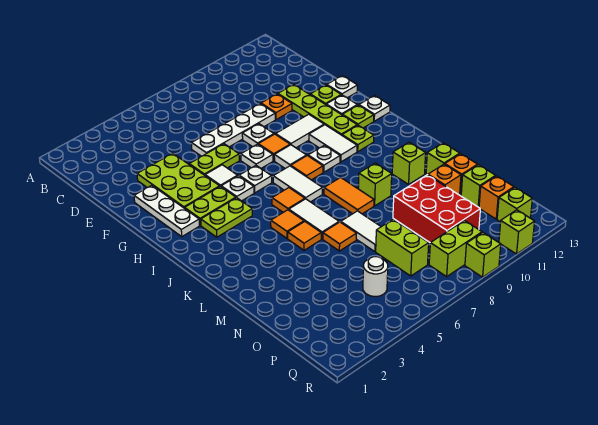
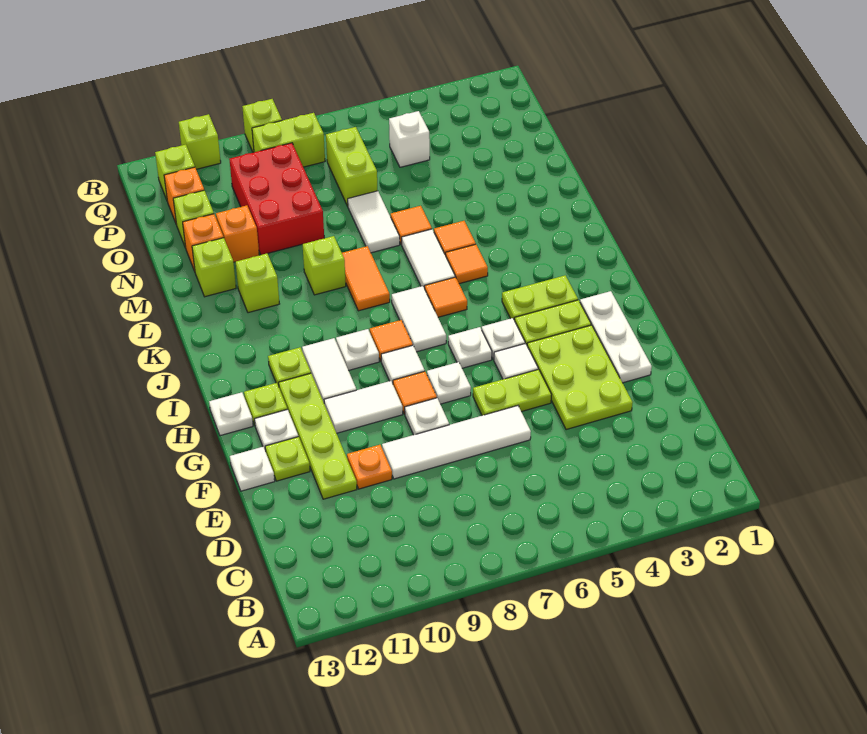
white 1x4 plate [192,104,275,156] -> white 1x4 tile [382,406,531,479]
white 1x1 round brick [363,257,388,297] -> white 1x1 brick [389,111,430,167]

